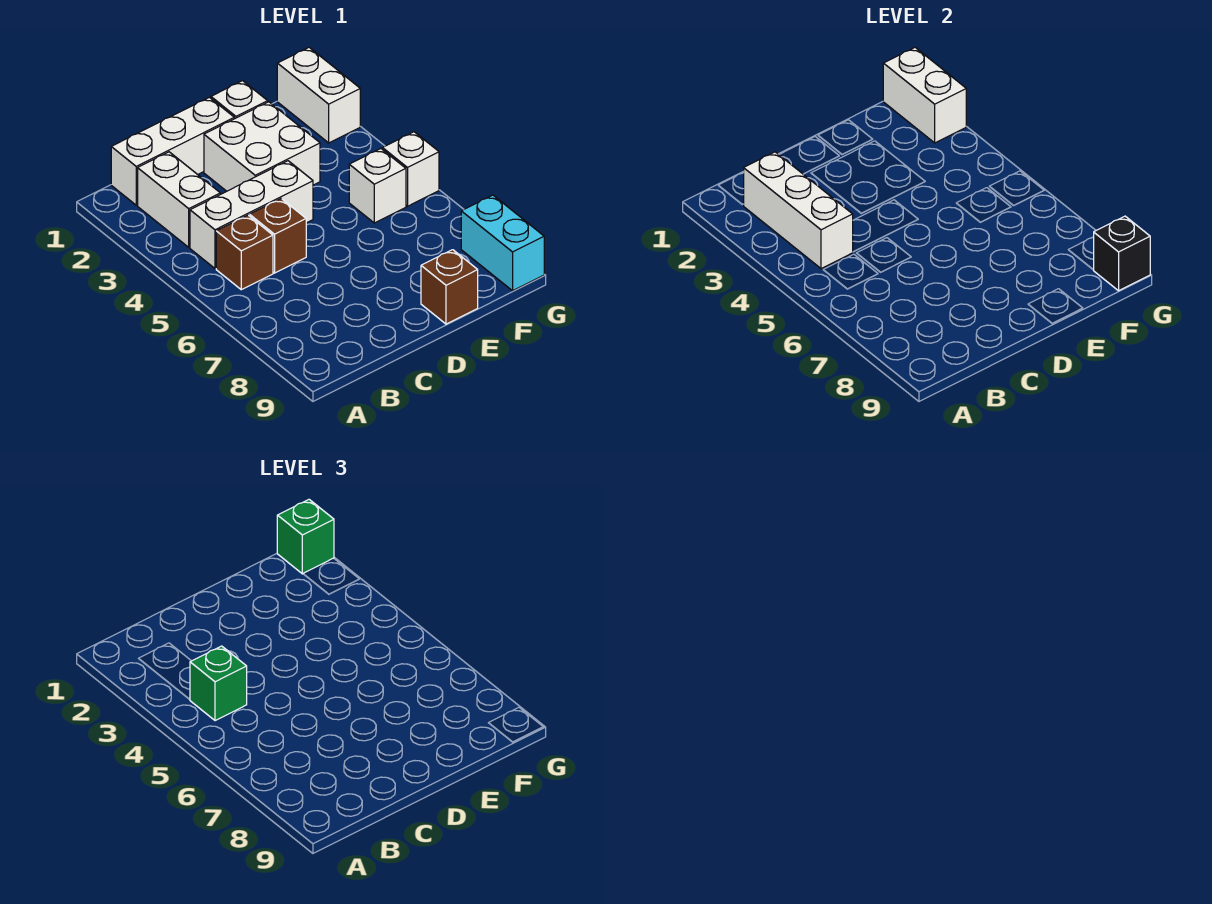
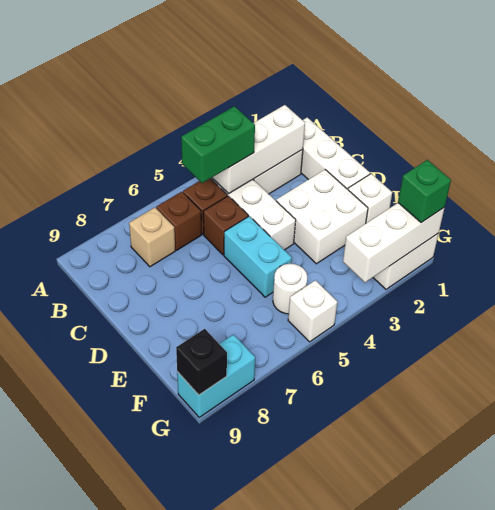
green 1x1 brick [190,646,247,721] -> green 1x2 brick [181,106,255,183]
none -> tan 1x1 brick [129,208,175,267]
none -> cyan 1x2 brick [224,216,292,297]
brown 1x1 brick [421,250,478,324] -> brown 1x1 brick moved to [156,192,201,250]
white 1x1 brick [349,149,406,223] -> white 1x1 round brick [273,264,307,314]
white 1x2 brick [883,48,966,143] -> white 1x3 brick [343,203,445,282]

